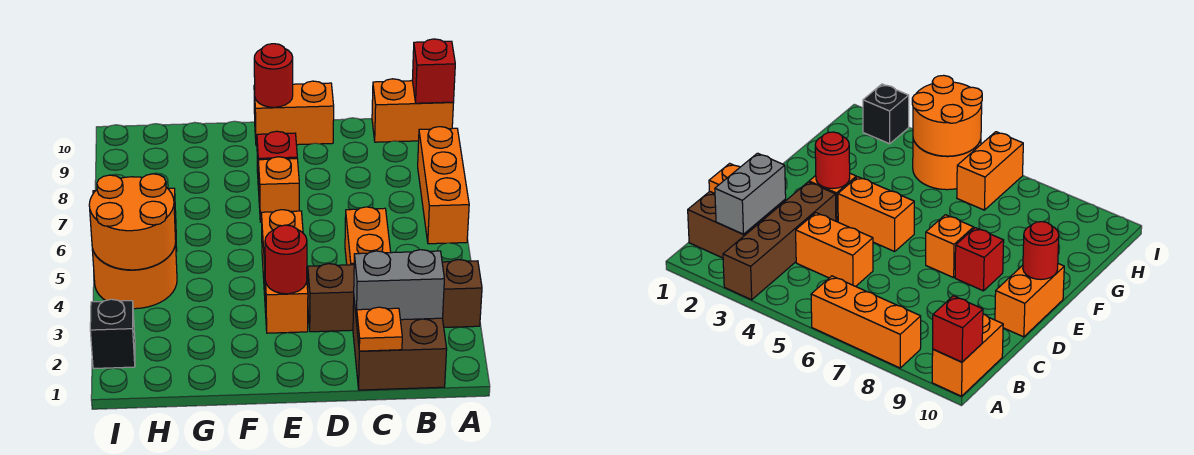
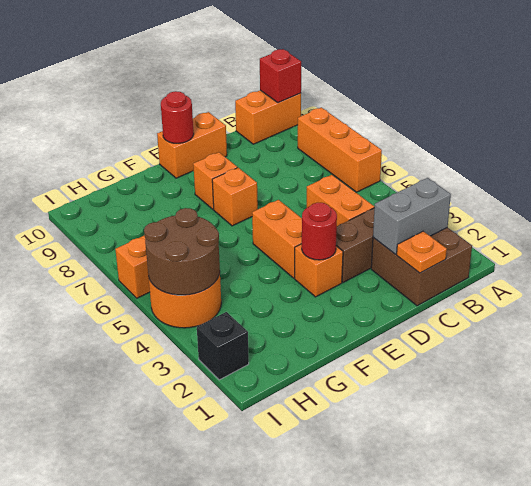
red 1x1 brick [257,131,297,190] -> orange 1x1 brick [193,152,237,209]
orange 2x2 round brick [89,174,176,270] -> brown 2x2 round brick [144,208,220,295]

